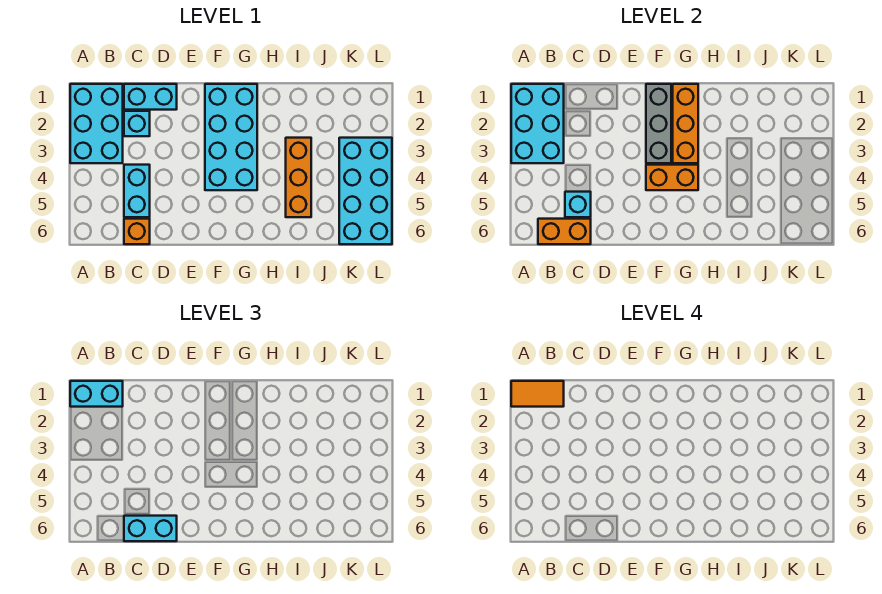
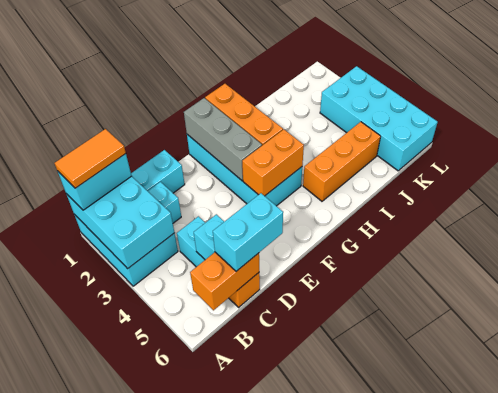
orange 1x3 brick [286,138,311,217] -> orange 1x3 brick turned to [303,122,381,201]

